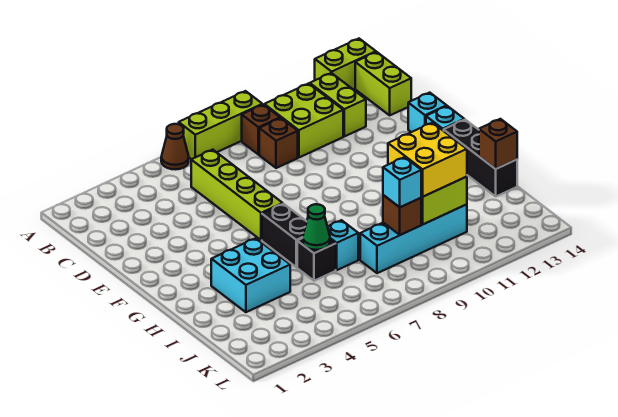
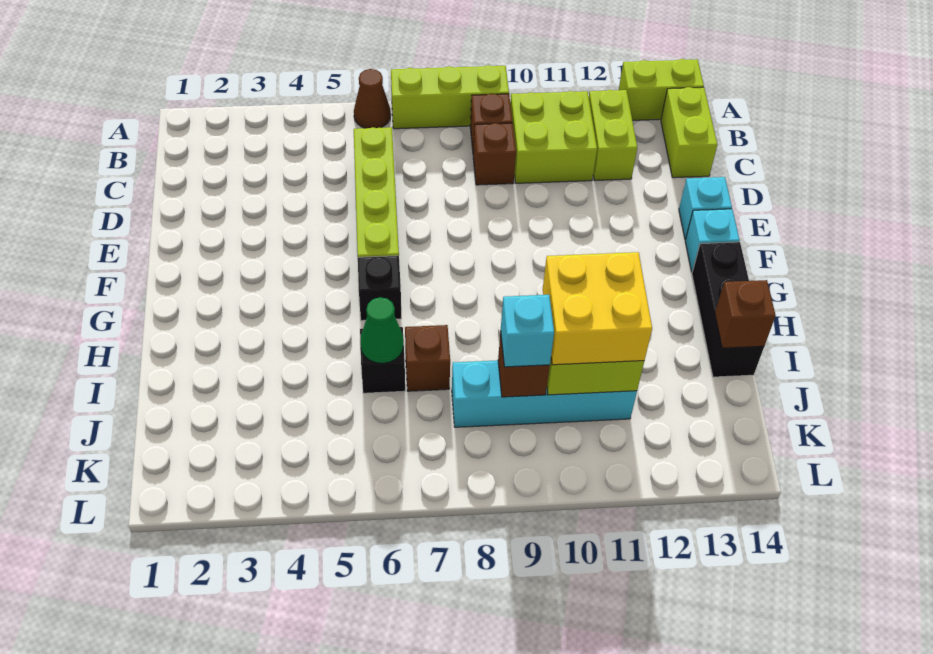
black 1x2 brick [262,204,307,267] -> black 1x1 brick [358,256,401,321]
cyan 2x2 brick [211,238,290,312] -> none
cyan 1x1 brick [328,220,358,270] -> brown 1x1 brick [405,325,450,391]

